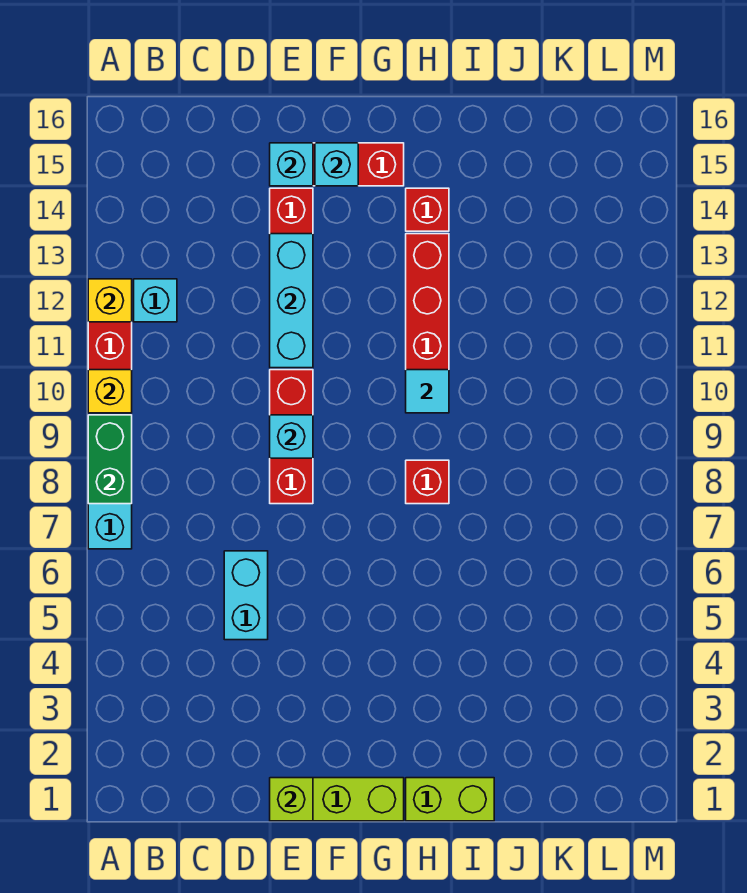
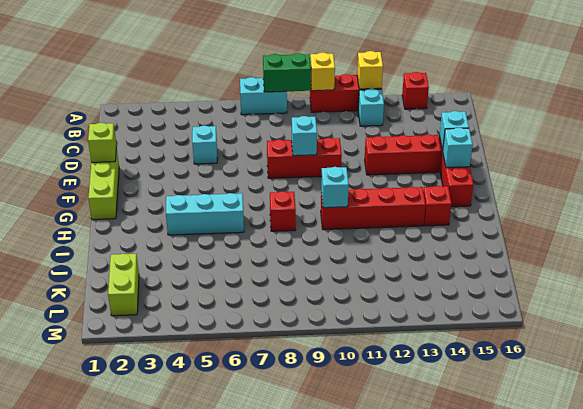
none -> red 1x1 brick [402,72,429,109]
cyan 1x2 brick [224,551,268,640] -> cyan 1x1 brick [192,126,217,164]
cyan 1x3 brick [270,234,313,368] -> cyan 1x3 brick moved to [166,193,244,235]
lime 1x2 brick [406,778,494,821] -> lime 1x2 brick moved to [108,254,139,316]
cyan 1x1 tile [406,370,449,413] -> cyan 1x1 brick [321,167,349,208]

